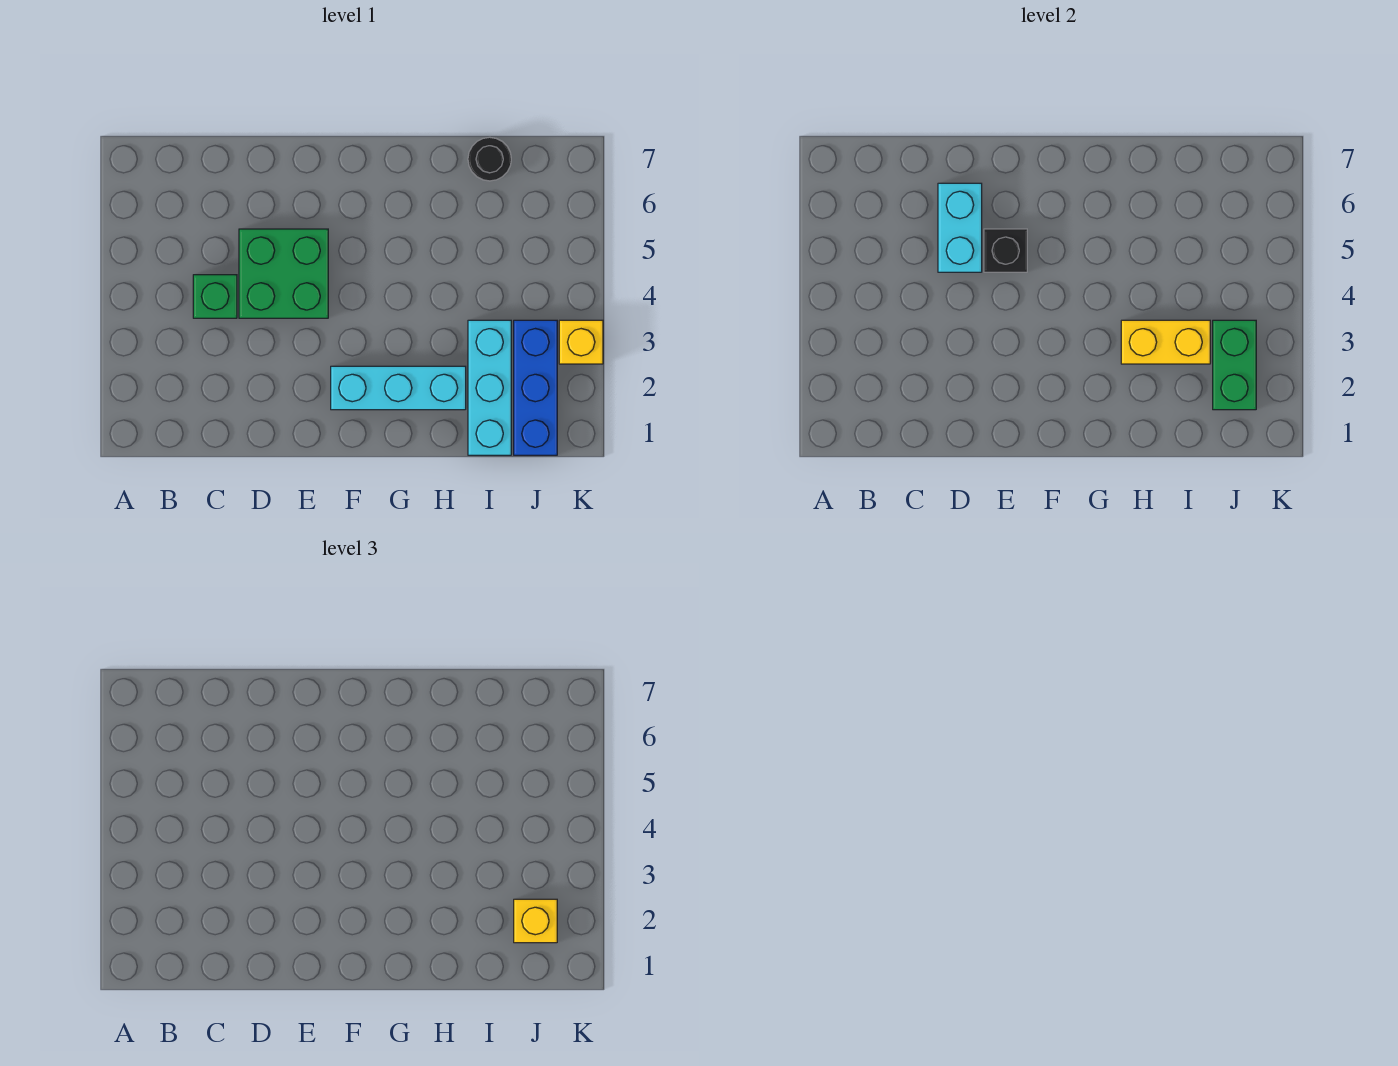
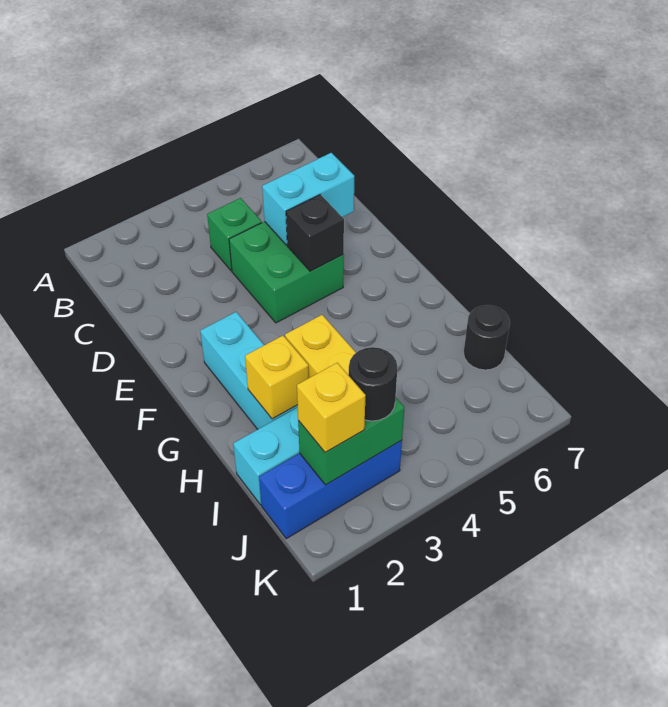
none -> black 1x1 round brick [349,347,397,421]
yellow 1x1 brick [559,320,603,364] -> yellow 1x1 brick moved to [245,336,309,419]

